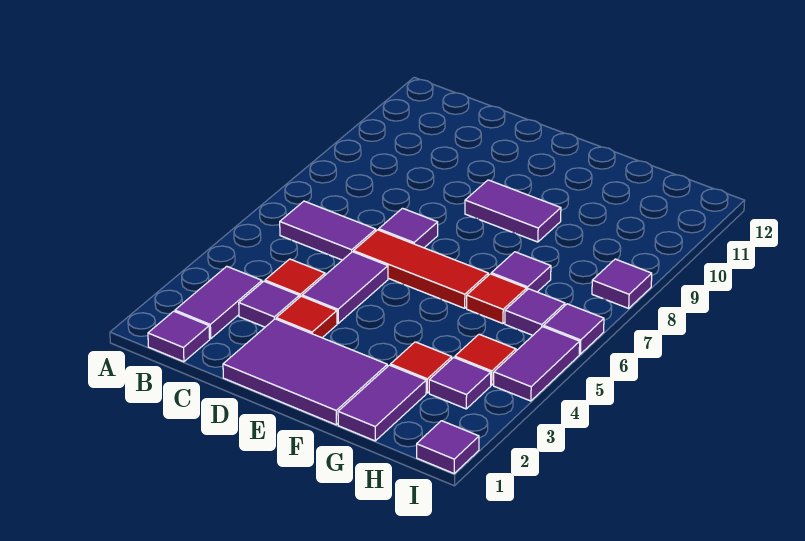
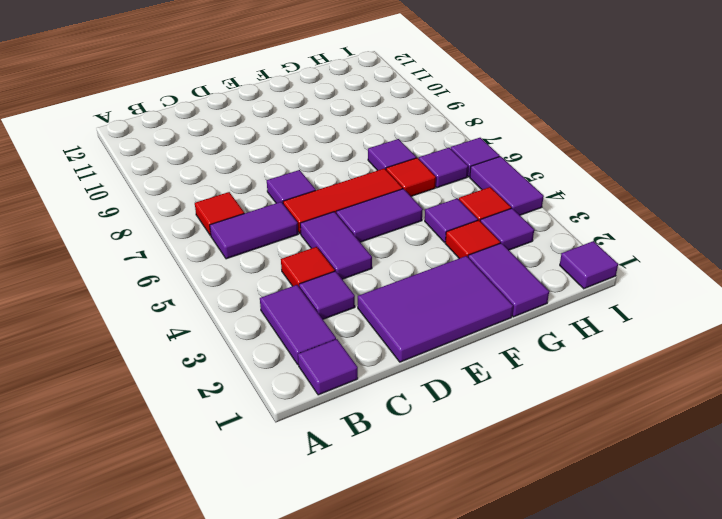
red 1x1 tile [276,296,337,338] -> red 1x1 tile moved to [195,192,244,236]
purple 1x2 tile [465,180,561,242] -> purple 1x2 tile moved to [336,189,423,242]
purple 1x1 tile [592,259,652,308] -> purple 1x1 tile moved to [425,198,478,242]

